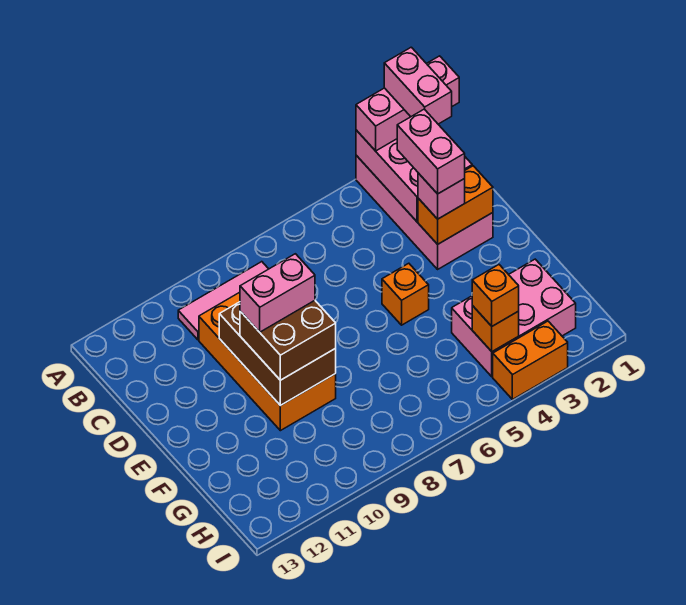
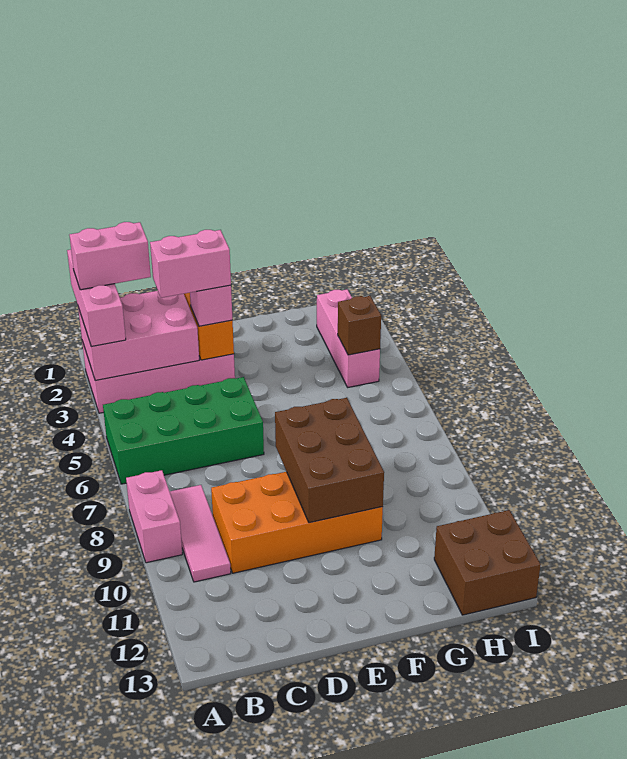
none -> green 2x4 brick [103,377,264,484]
brown 2x3 brick [219,302,336,406] -> brown 2x3 brick turned to [275,398,384,523]
orange 1x1 brick [382,263,429,325] -> none
brown 2x2 brick [240,301,336,380] -> brown 2x2 brick moved to [434,510,541,615]
pink 1x2 brick [240,254,315,332] -> pink 1x2 brick moved to [126,470,182,563]
pink 2x3 brick [452,259,576,377] -> pink 1x3 brick [317,289,380,387]
orange 1x1 brick [472,306,519,352] -> brown 1x1 brick [338,296,381,355]
orange 1x1 brick [472,265,519,326] -> none
orange 1x2 brick [493,321,568,400] -> none

